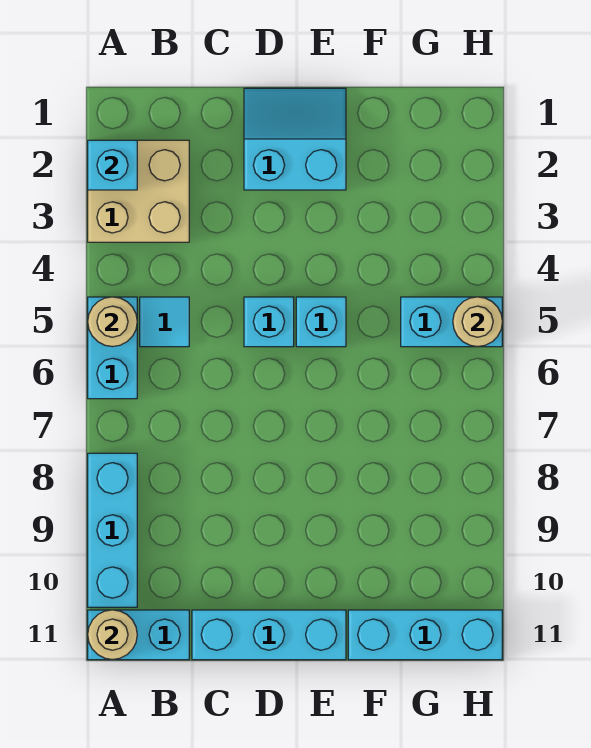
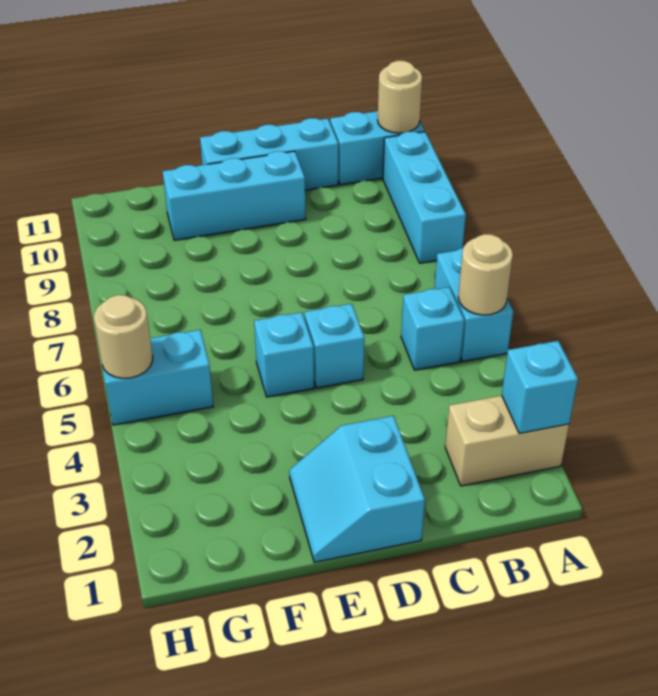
tan 2x2 brick [88,140,189,242] -> tan 1x2 brick [445,396,569,486]
cyan 1x1 tile [140,297,189,347] -> cyan 1x1 brick [401,287,464,370]
cyan 2x2 slope [244,88,346,190] -> cyan 2x2 slope turned to [289,416,425,562]
cyan 1x3 brick [348,610,502,660] -> cyan 1x3 brick moved to [163,151,306,240]

